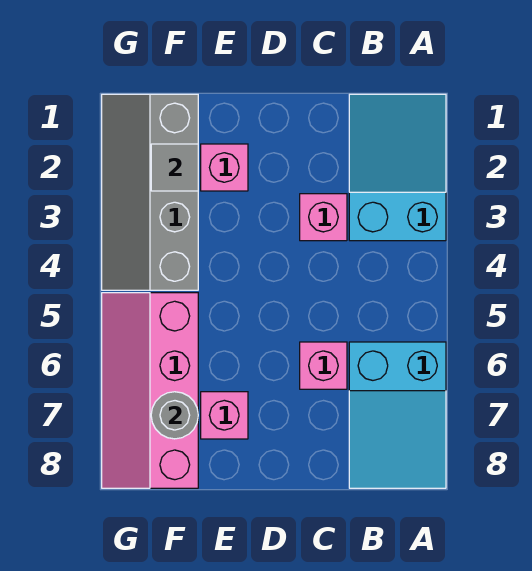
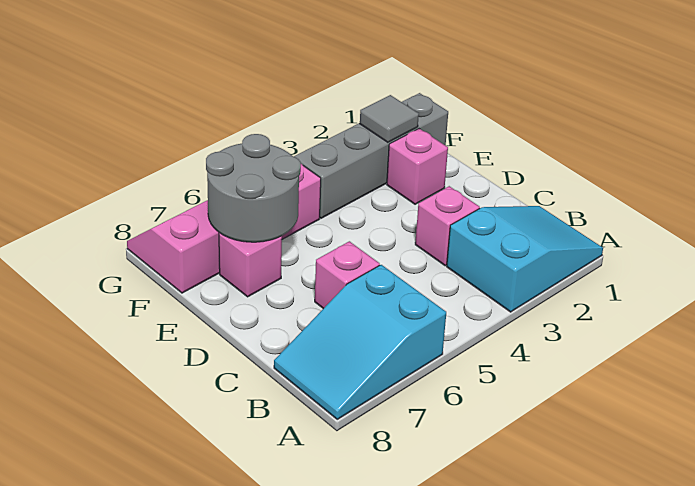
grey 1x1 round brick [151,392,198,439] -> grey 2x2 round brick [206,134,301,242]

